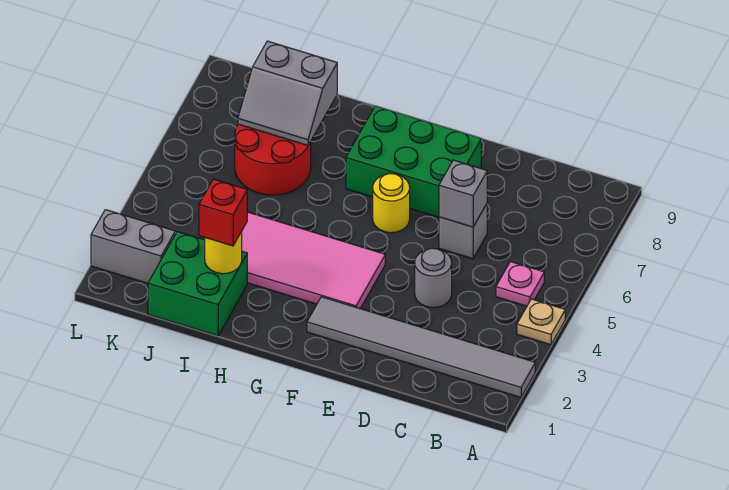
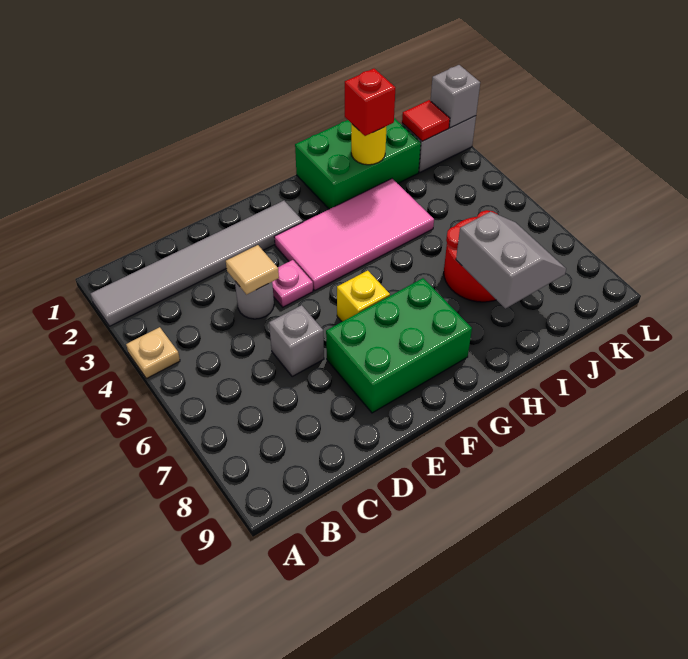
pink 1x1 plate [496,262,544,306] -> pink 1x1 plate moved to [272,260,313,307]
none -> tan 1x1 tile [226,245,279,294]
grey 1x1 brick [439,160,487,227] -> grey 1x1 brick moved to [431,65,480,128]
yellow 1x1 round brick [373,174,410,233] -> yellow 1x1 brick [337,271,390,322]
green 2x2 brick [148,232,247,336] -> green 2x3 brick [295,118,421,209]
grey 2x2 slope [238,41,337,145] -> grey 2x2 slope turned to [456,212,566,308]
none -> red 1x1 tile [402,100,450,141]

